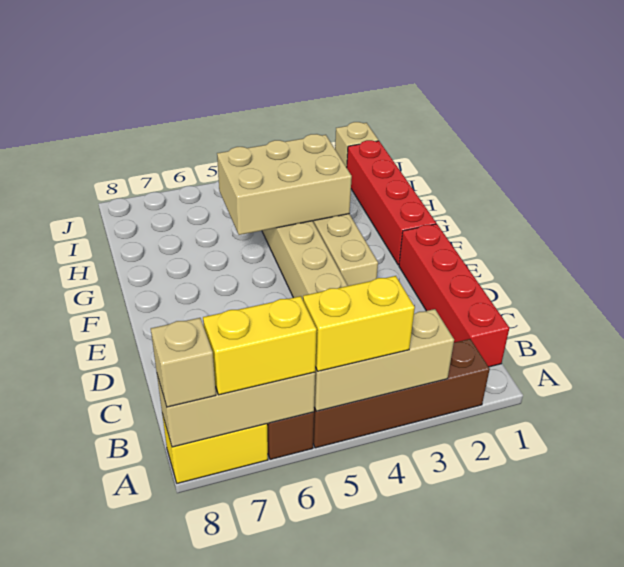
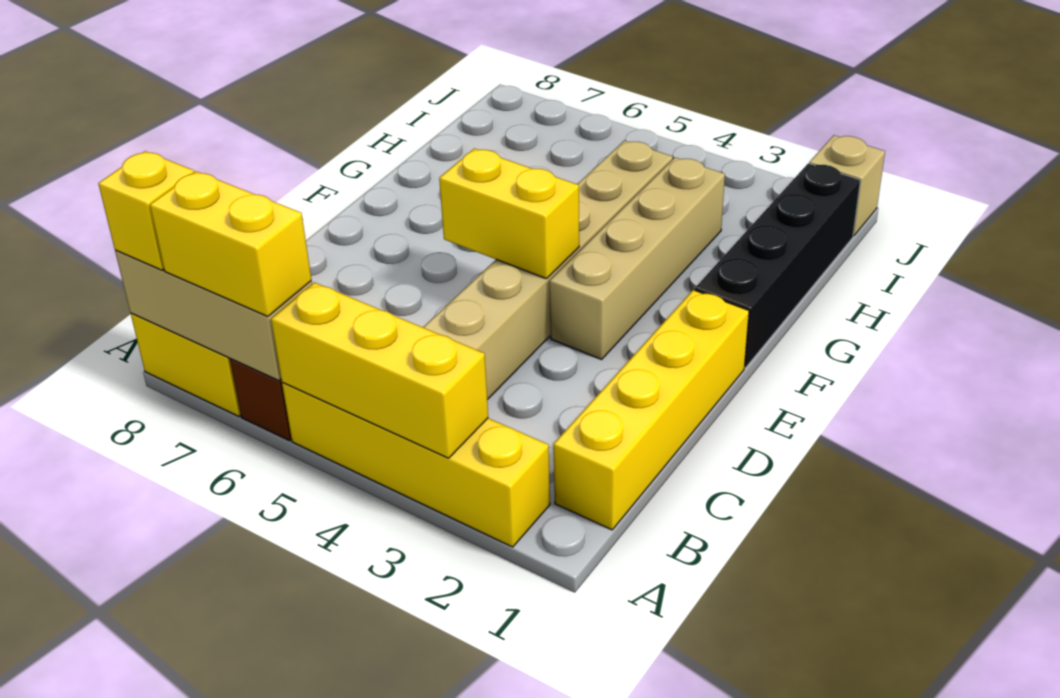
brown 1x4 brick [313,339,490,448] -> yellow 1x4 brick [282,383,550,547]
tan 1x3 brick [314,309,454,411] -> yellow 1x3 brick [271,282,488,458]
yellow 1x2 brick [303,276,415,371] -> yellow 1x2 brick moved to [439,148,579,279]
tan 1x1 brick [151,318,216,407] -> yellow 1x1 brick [98,151,194,270]
red 1x4 brick [399,224,509,367] -> yellow 1x4 brick [553,290,749,530]
red 1x4 brick [347,140,436,265] -> black 1x4 brick [695,163,861,368]
tan 2x3 brick [217,134,352,235] -> none

